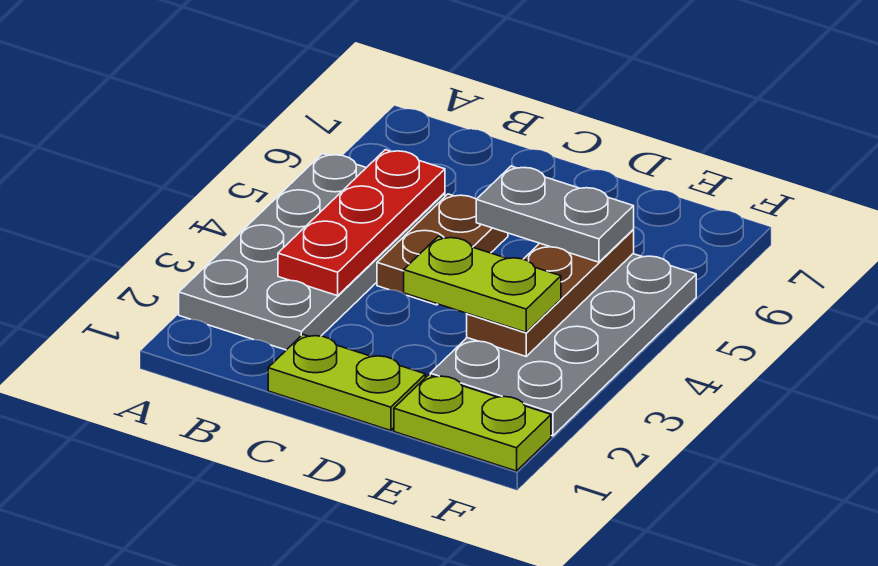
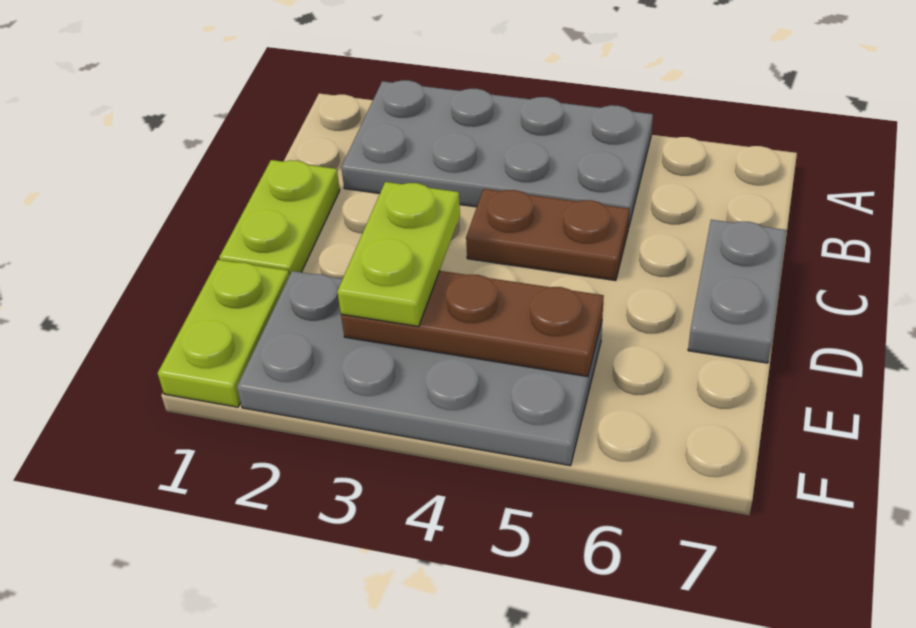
red 1x3 plate [278,150,445,296] -> none
grey 1x2 plate [476,166,634,262] -> grey 1x2 plate moved to [688,220,786,363]

